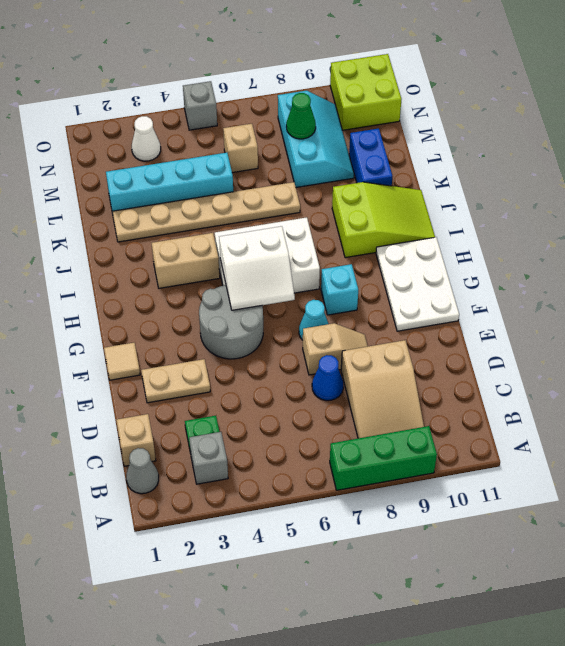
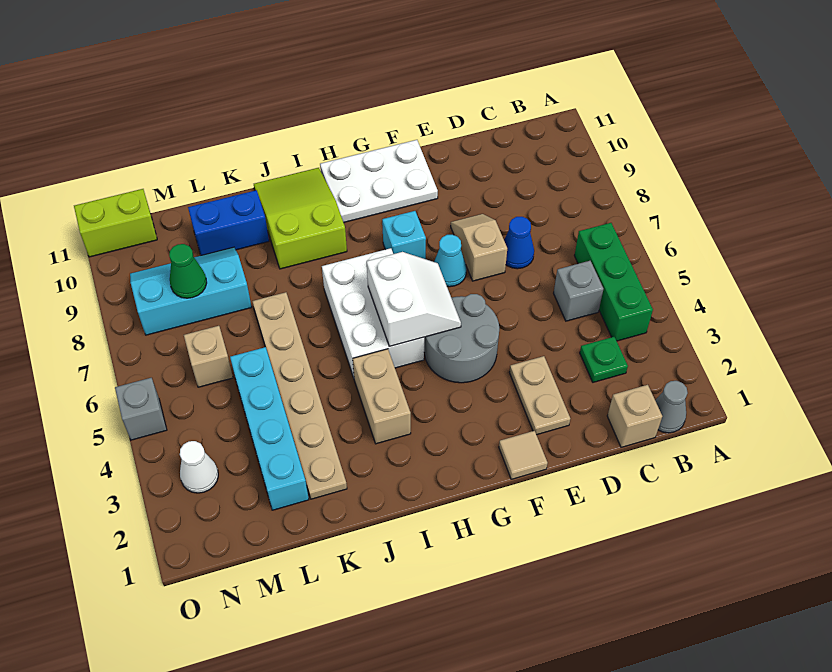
green 1x3 brick [330,426,437,490] -> green 1x3 brick moved to [574,223,653,341]
grey 1x1 brick [189,432,228,484] -> grey 1x1 brick moved to [554,261,603,321]
tan 2x3 slope [341,340,424,438] -> none
lime 2x2 brick [330,54,401,130] -> lime 1x2 brick [74,189,157,257]

